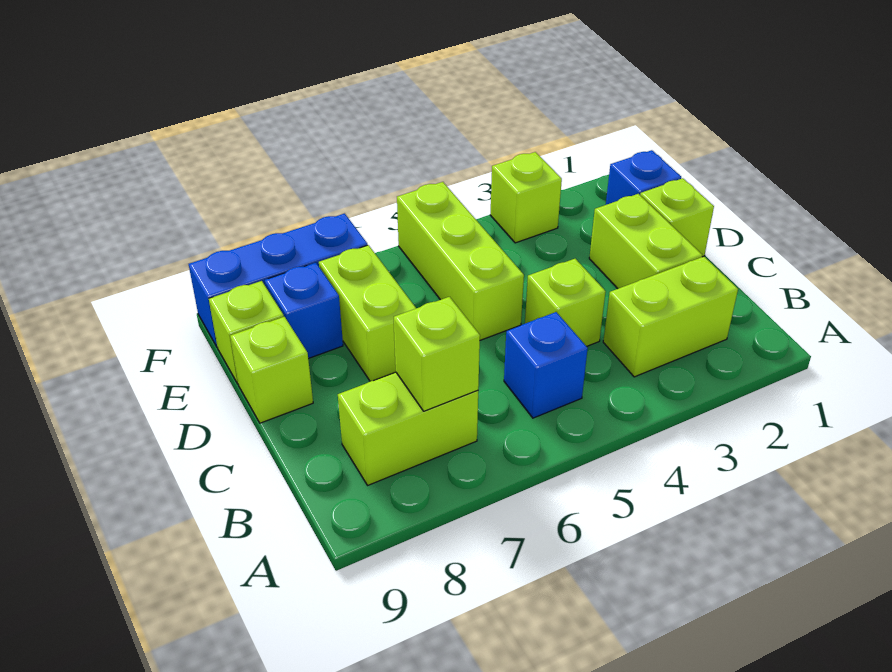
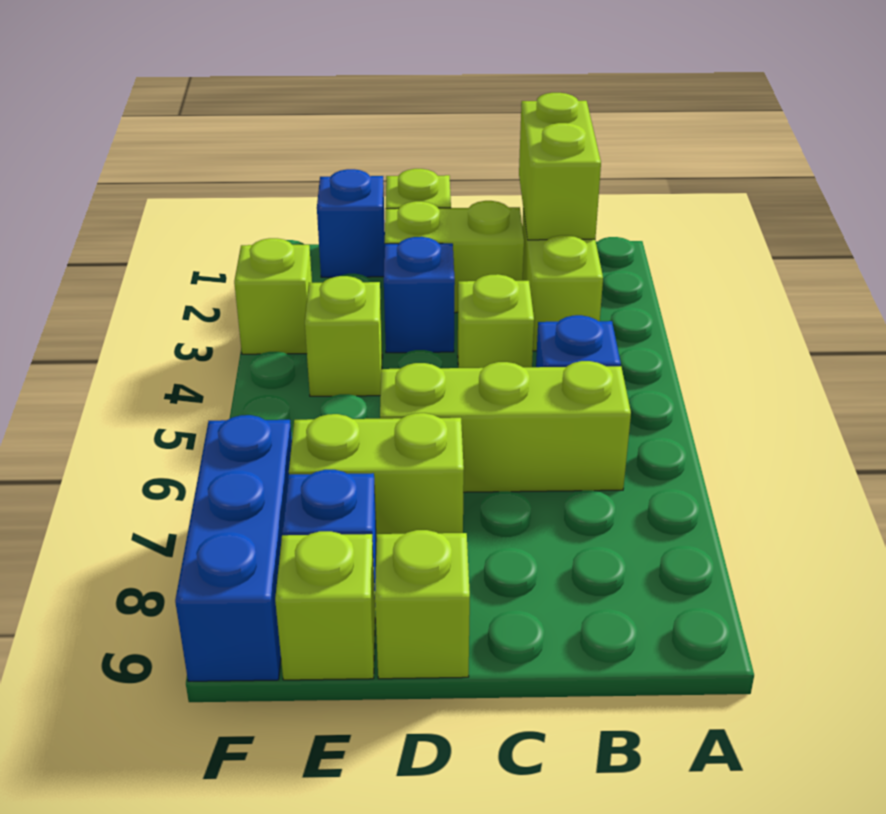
lime 1x2 brick [338,372,478,485] -> lime 1x2 brick moved to [519,93,601,240]
lime 1x1 brick [394,297,480,411] -> lime 1x1 brick moved to [305,276,382,396]
none -> blue 1x1 brick [384,237,455,353]
lime 1x3 brick [397,182,524,340] -> lime 1x3 brick moved to [380,361,631,492]

